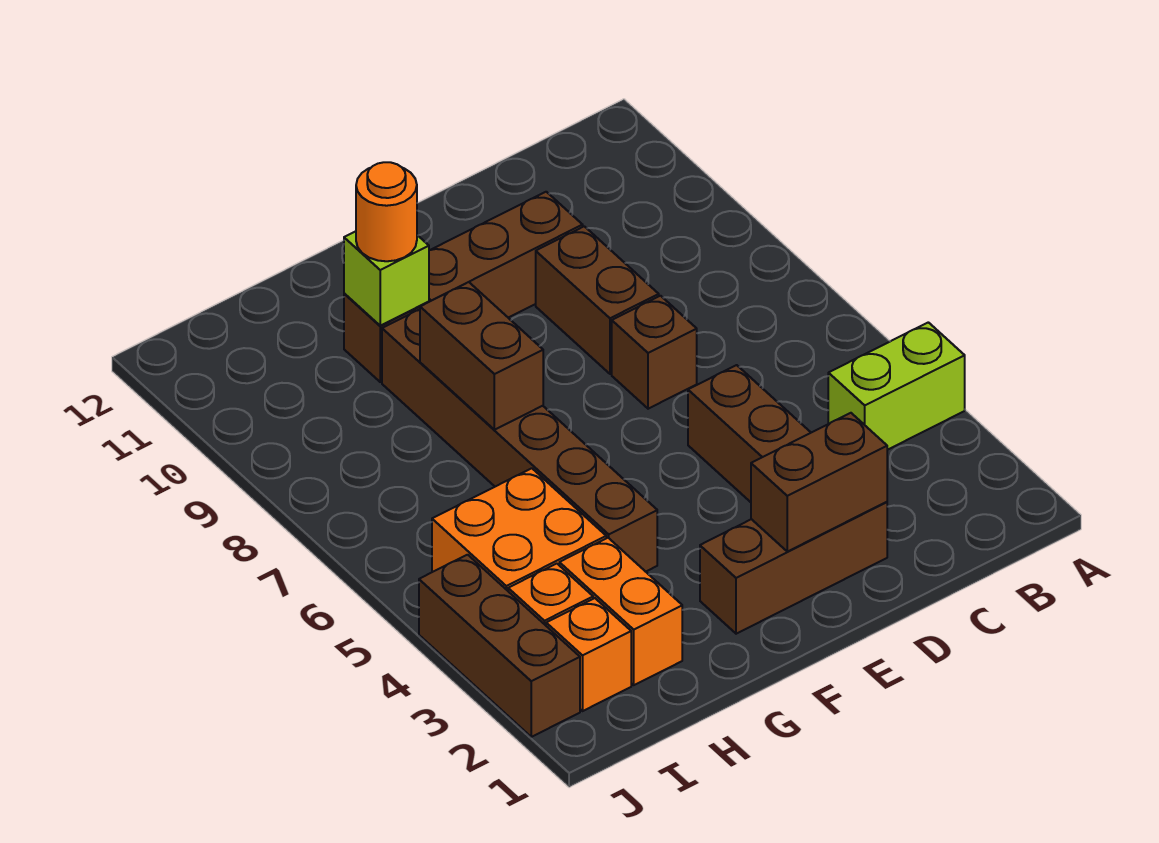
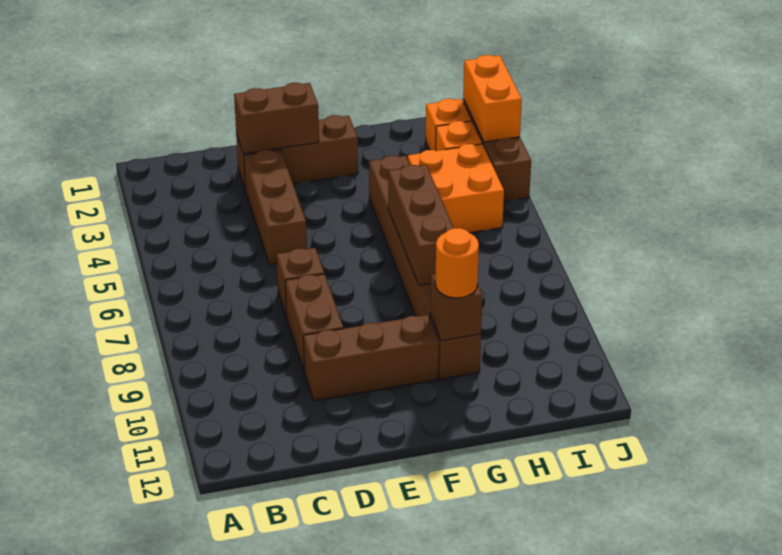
lime 1x2 brick [828,322,965,450] -> none
brown 1x2 brick [420,282,543,430] -> brown 1x3 brick [388,165,454,285]
lime 1x1 brick [344,231,429,326] -> brown 1x1 brick [430,274,482,341]
orange 1x2 brick [559,538,682,685] -> orange 1x2 brick moved to [463,55,522,142]

